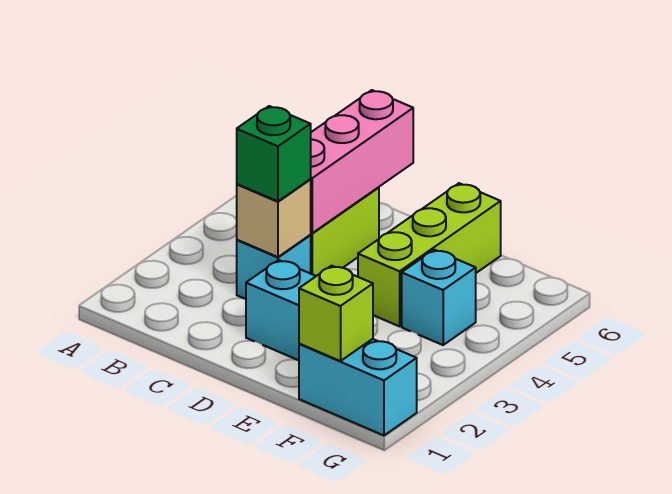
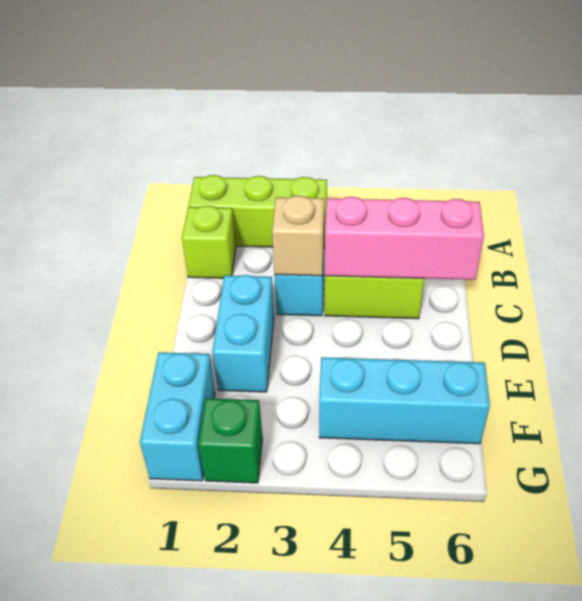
green 1x1 brick [237,106,311,201] -> green 1x1 brick moved to [198,398,262,483]
lime 1x3 brick [358,183,501,326] -> lime 1x3 brick moved to [188,175,327,248]
lime 1x1 brick [299,266,373,361] -> lime 1x1 brick moved to [182,206,236,278]
cyan 1x1 brick [402,250,476,345] -> cyan 1x3 brick [319,357,490,444]

